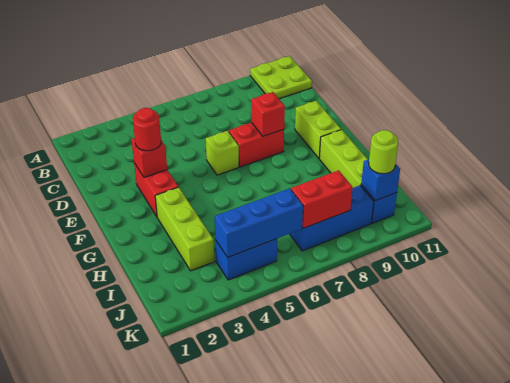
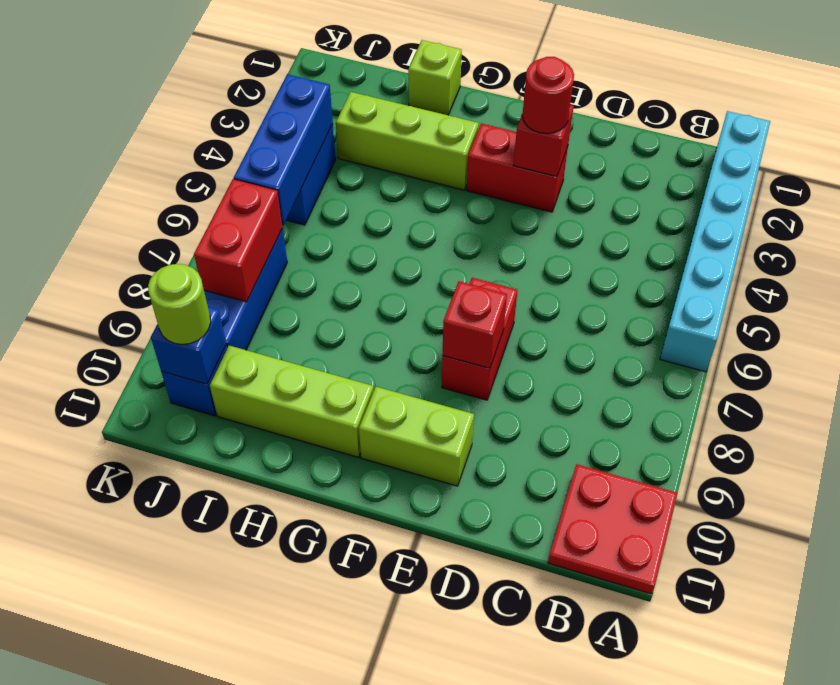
none -> cyan 1x6 brick [660,111,770,372]
lime 2x2 plate [250,56,312,99] -> red 2x2 plate [548,464,677,594]
lime 1x1 brick [206,131,239,175] -> lime 1x1 brick moved to [408,40,462,115]

